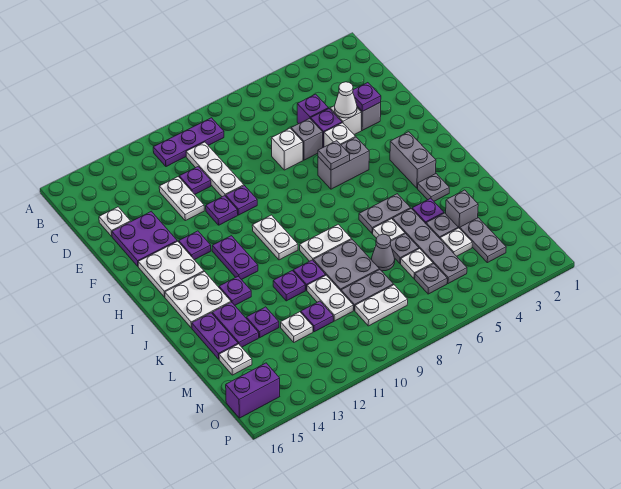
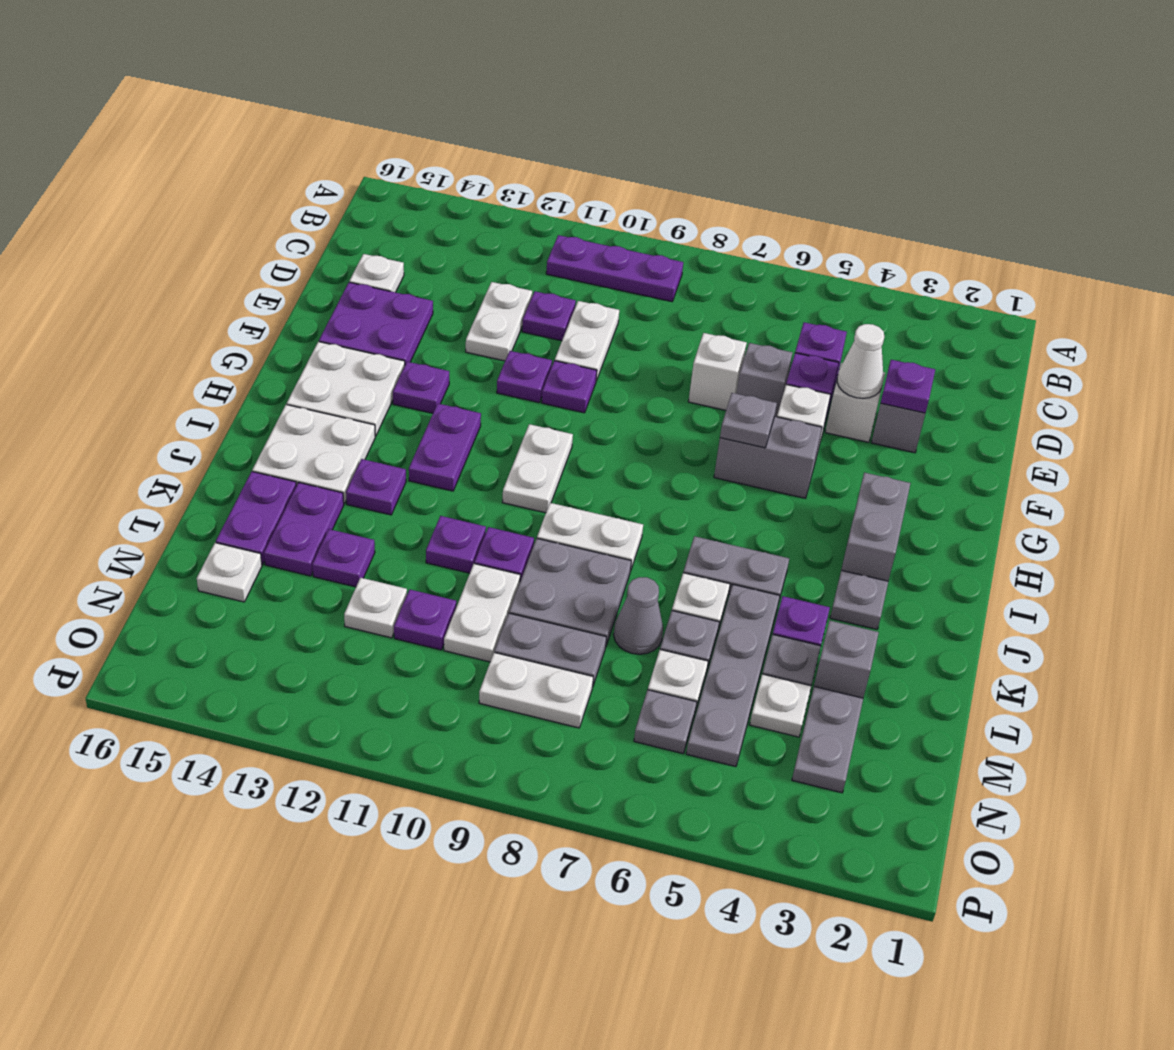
white 1x3 plate [186,142,244,197] -> white 1x2 plate [555,301,619,381]
purple 1x2 brick [226,363,280,418] -> none

